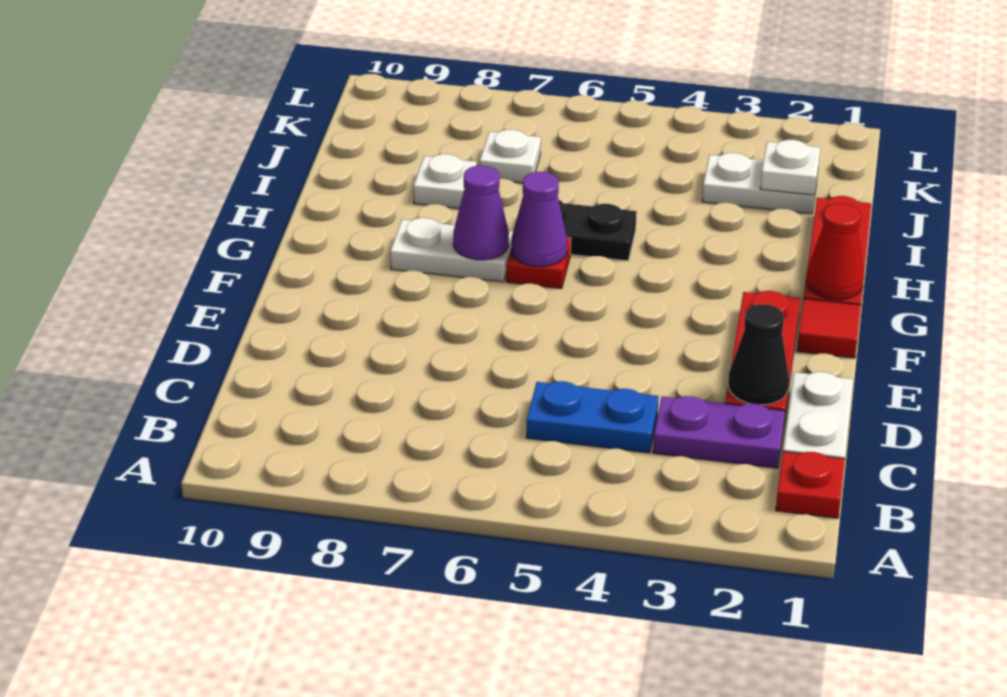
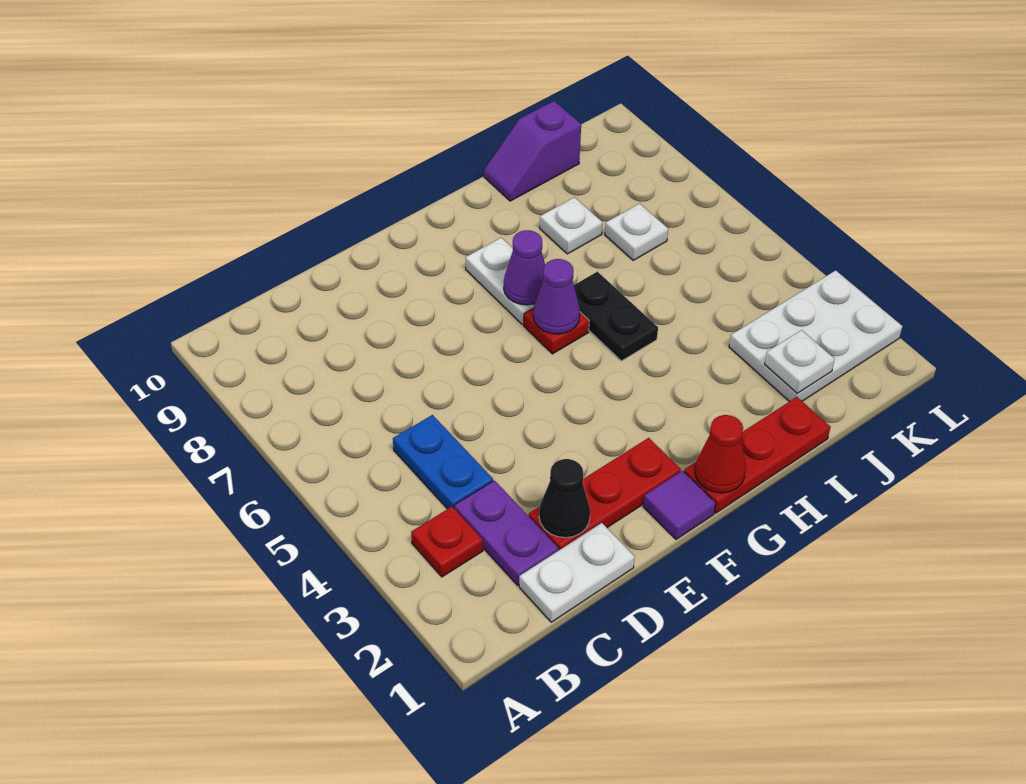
red 1x1 plate [776,452,845,518] -> red 1x1 plate moved to [411,507,483,577]
red 1x1 tile [797,298,861,358] -> purple 1x1 tile [643,471,716,539]
none -> purple 1x2 slope [484,101,581,201]
white 1x2 plate [702,153,818,214] -> white 2x3 plate [729,270,902,402]

